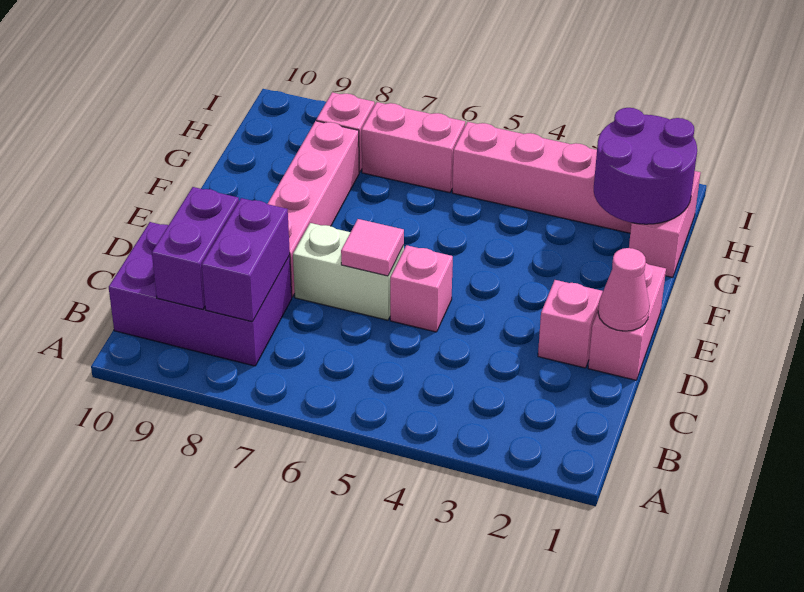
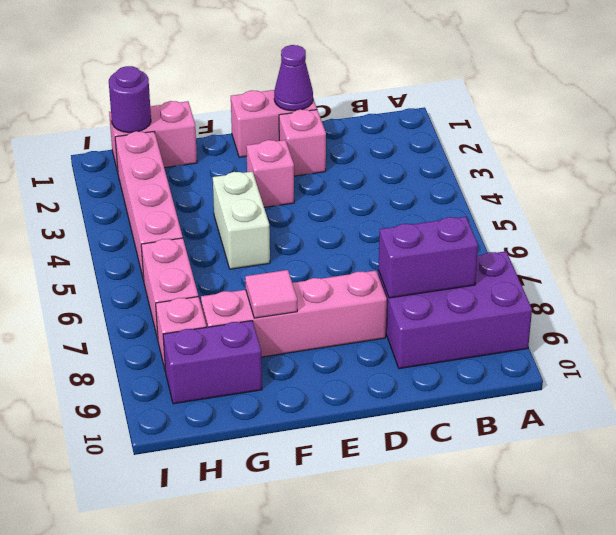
purple 2x3 brick [109,222,292,366] -> purple 2x3 brick turned to [378,251,532,369]
purple 1x2 brick [152,187,239,309] -> purple 1x2 brick moved to [163,321,262,404]
pink 1x1 cone [598,248,650,331] -> purple 1x1 cone [274,45,313,111]
pink 1x1 brick [390,245,453,332] -> pink 1x1 brick moved to [246,140,294,207]
white 1x2 brick [293,223,404,320] -> white 1x2 brick moved to [213,172,270,269]
pink 1x1 tile [341,219,404,276] -> pink 1x1 tile moved to [245,270,297,318]
purple 2x2 round brick [594,108,697,224] -> purple 1x1 round brick [109,66,151,133]

